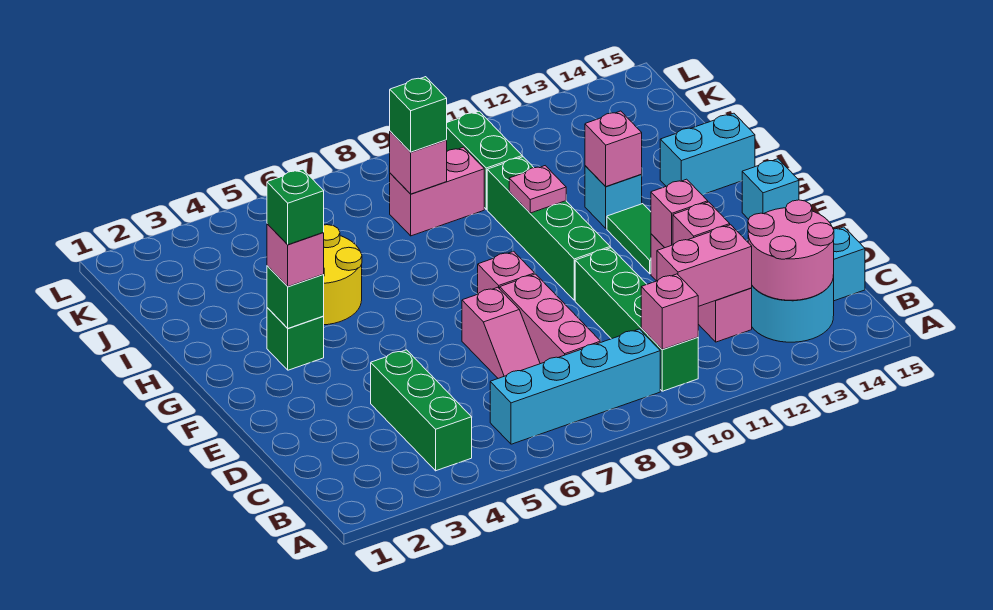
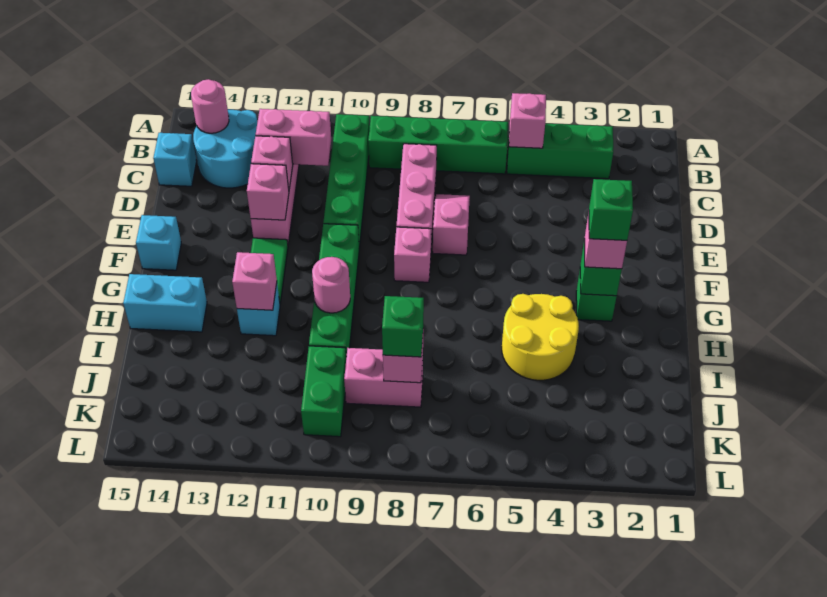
green 1x3 brick [371,350,472,471] -> green 1x3 brick turned to [507,124,613,179]
cyan 1x4 brick [490,329,660,444] -> green 1x4 brick [368,116,508,174]
pink 1x1 brick [641,274,698,350] -> pink 1x1 brick moved to [509,93,546,148]
pink 2x2 round brick [748,200,834,300] -> pink 1x1 round brick [191,79,229,133]
pink 1x1 plate [509,166,566,213] -> pink 1x1 round brick [312,257,350,313]

